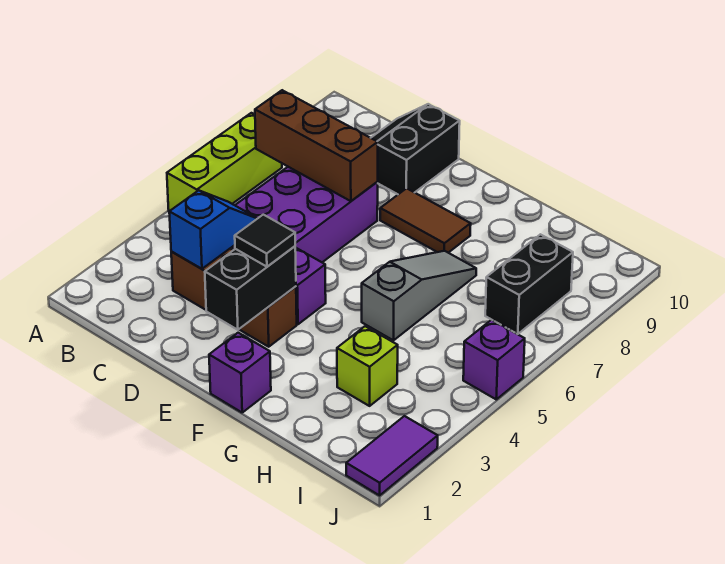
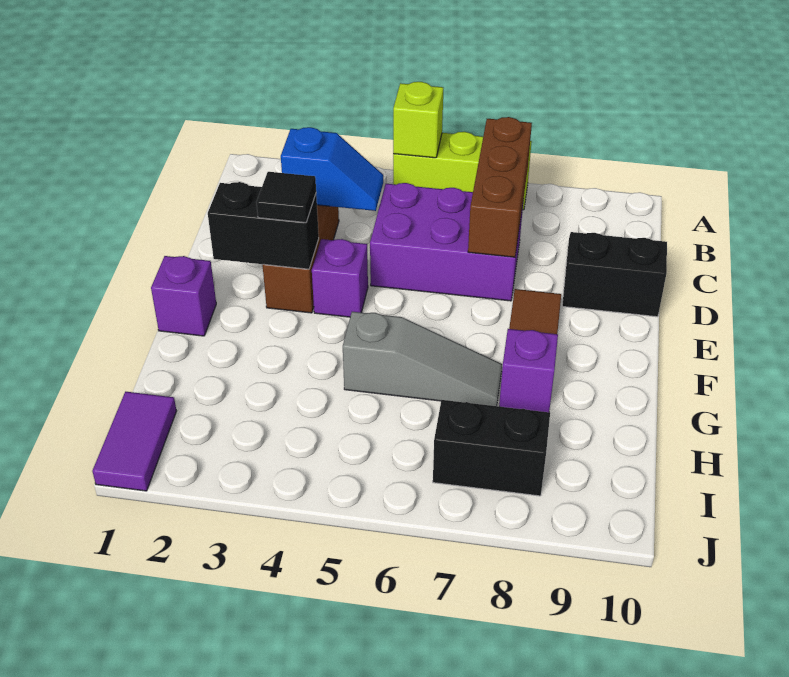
lime 1x1 brick [337,326,398,406] -> lime 1x1 brick moved to [393,82,443,158]
purple 1x2 tile [346,416,438,495] -> purple 1x2 tile turned to [92,392,176,491]
purple 1x1 brick [463,320,525,399] -> purple 1x1 brick moved to [499,329,558,412]

